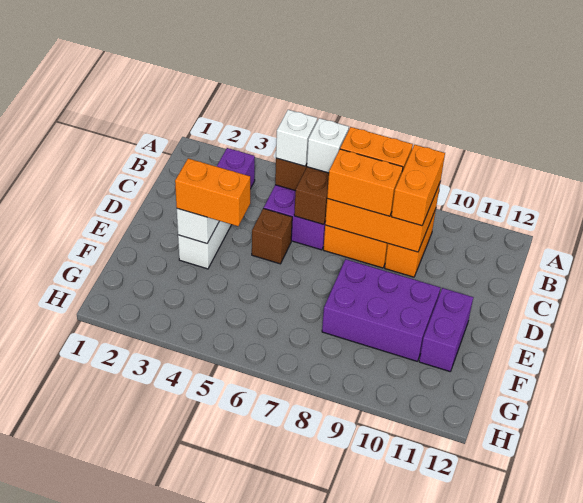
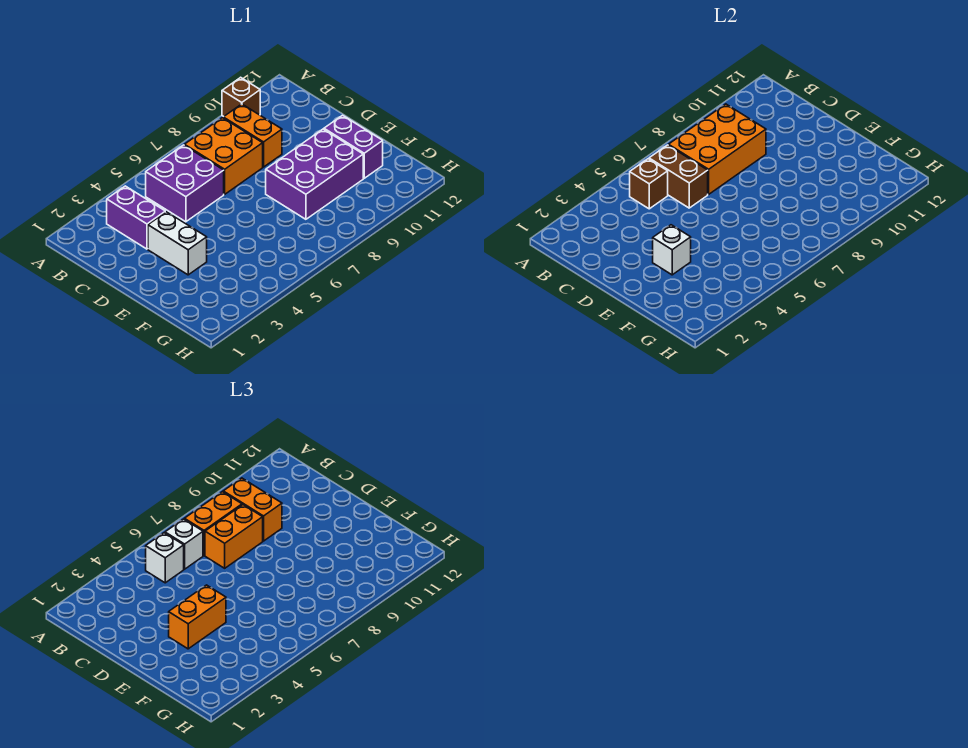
brown 1x1 brick [252,208,292,264] -> brown 1x1 brick moved to [222,77,260,117]

